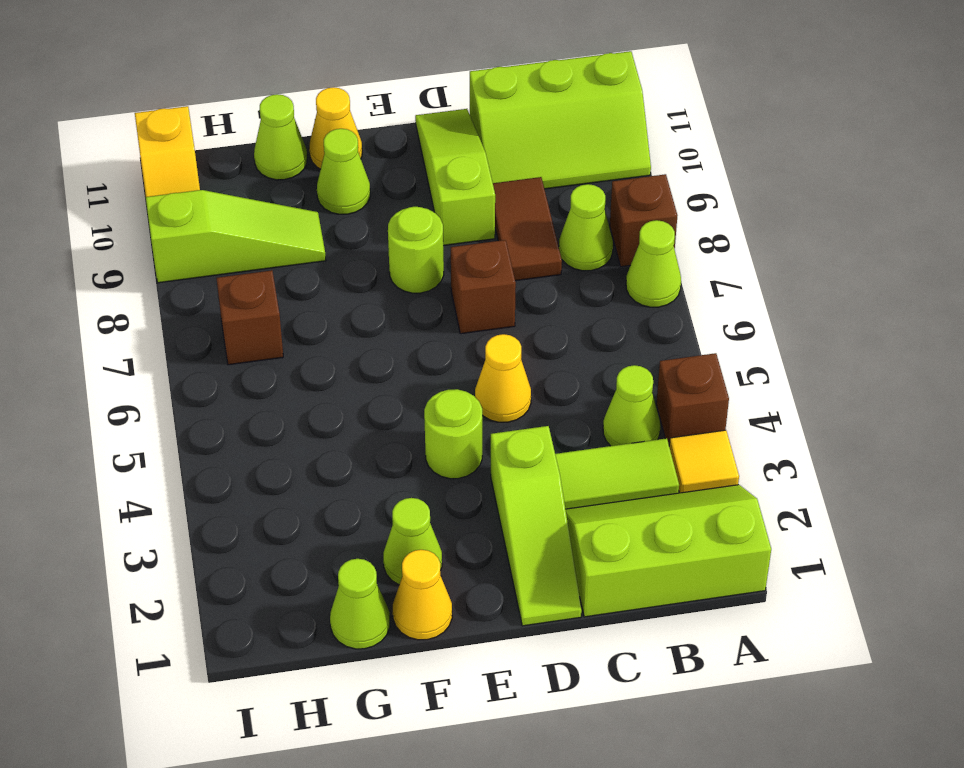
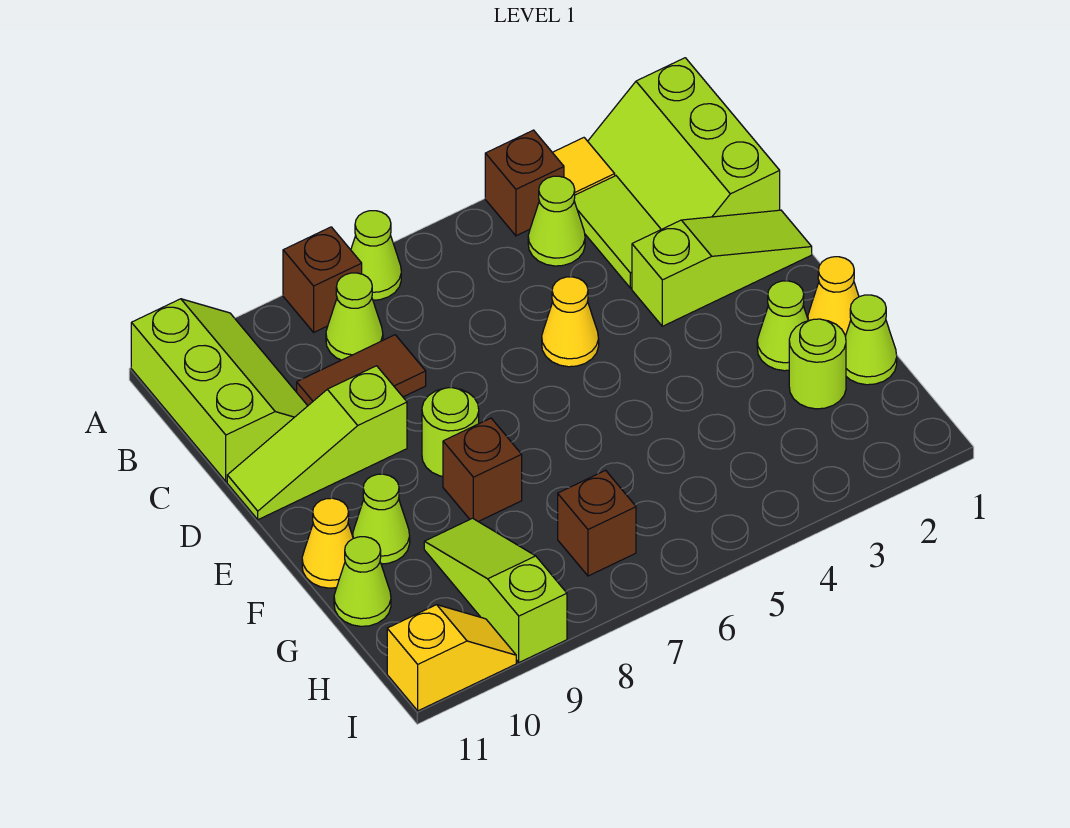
brown 1x1 brick [451,240,516,334] -> brown 1x1 brick moved to [443,418,522,522]
lime 1x1 round brick [424,389,482,479] -> lime 1x1 round brick moved to [789,319,846,409]

